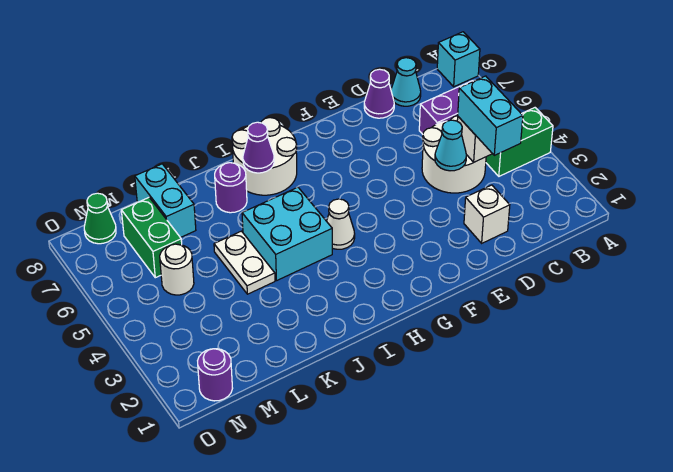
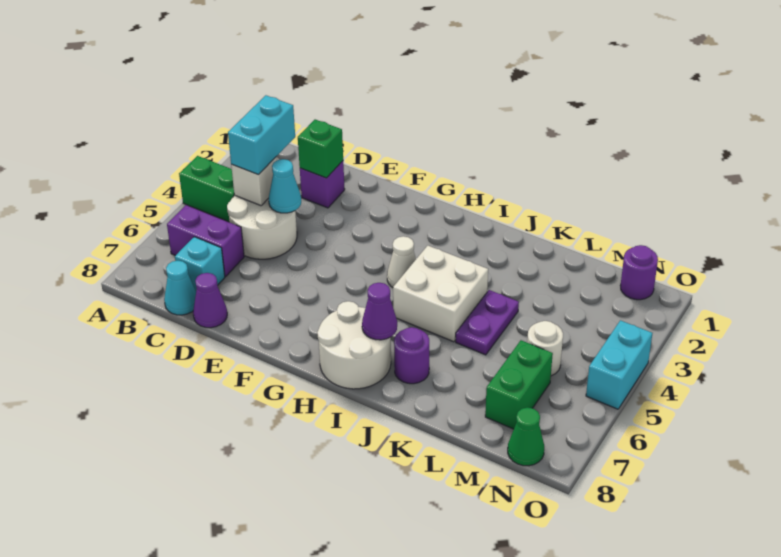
cyan 1x1 brick [437,32,480,87] -> cyan 1x1 brick moved to [175,237,225,290]
white 1x1 brick [464,185,510,243] -> purple 1x1 brick [300,161,345,208]
none -> green 1x1 brick [298,120,343,178]
cyan 2x2 brick [242,187,332,281] -> white 2x2 brick [393,246,488,342]
white 1x2 plate [214,231,275,294] -> purple 1x2 plate [456,290,519,355]
cyan 1x2 brick [135,164,196,238] -> cyan 1x2 brick moved to [586,320,652,409]

